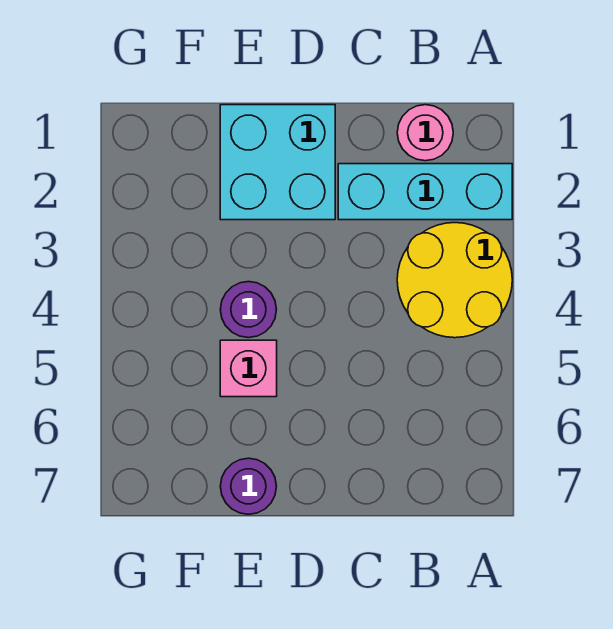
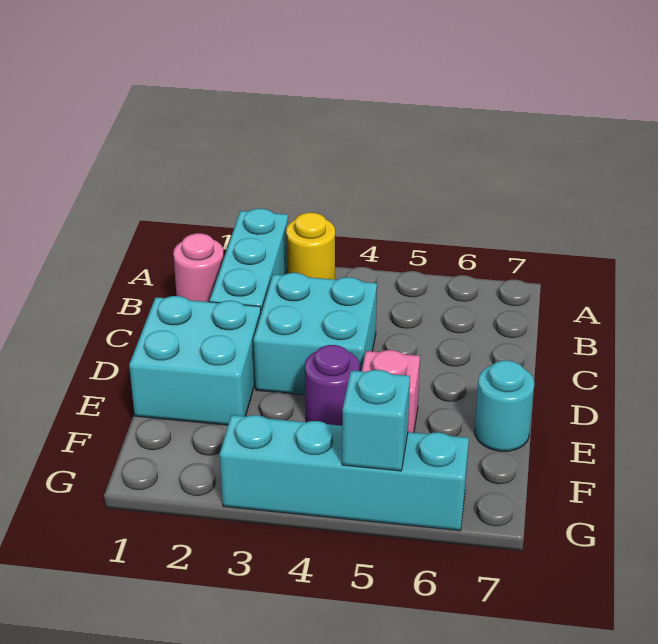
yellow 2x2 round brick [397,223,512,338] -> yellow 1x1 round brick [286,213,335,280]
none -> cyan 2x2 brick [254,273,377,395]
purple 1x1 round brick [220,458,276,514] -> cyan 1x1 round brick [475,360,534,451]
none -> cyan 1x4 brick [220,415,469,531]
none -> cyan 1x1 brick [342,370,410,471]

